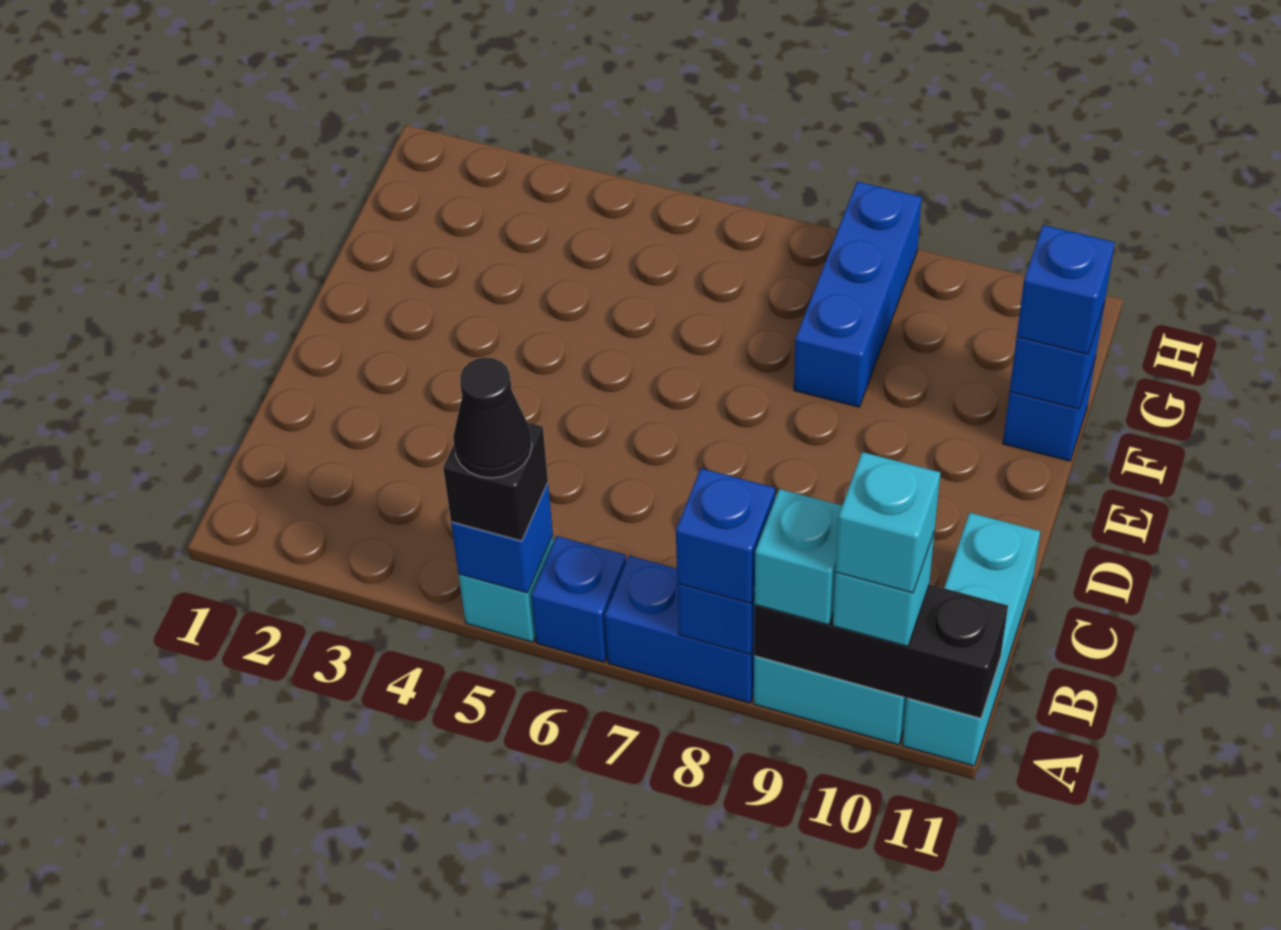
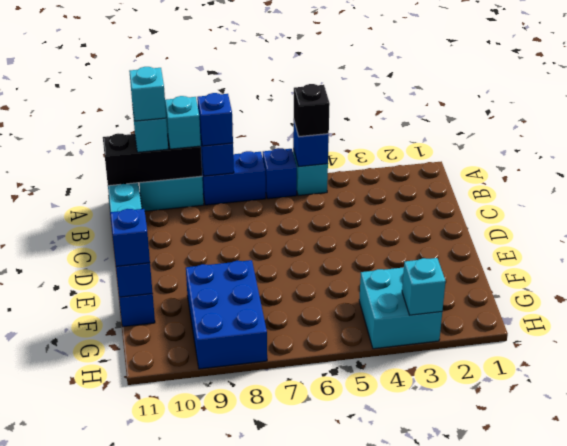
black 1x1 cone [453,358,532,478] -> none
blue 1x3 brick [794,182,922,407] -> blue 2x3 brick [186,260,267,369]
none -> cyan 2x2 brick [359,267,442,349]
none -> cyan 1x1 brick [402,258,446,315]

